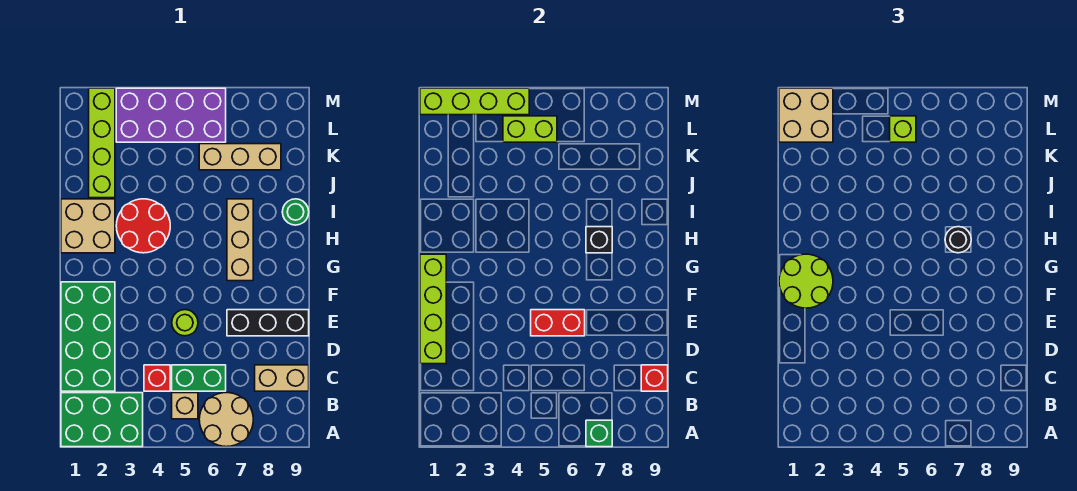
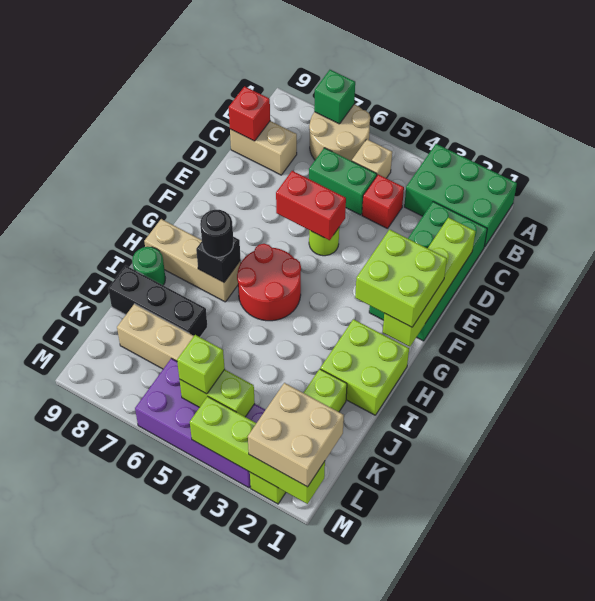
black 1x3 brick [227,310,309,336] -> black 1x3 brick moved to [108,265,207,337]
lime 2x2 round brick [779,254,833,308] -> lime 2x2 brick [355,229,447,327]
tan 1x3 brick [227,199,253,281] -> tan 1x3 brick turned to [144,219,241,302]
tan 2x2 brick [61,199,115,253] -> lime 2x2 brick [320,319,409,415]
red 2x2 round brick [116,199,170,253] -> red 2x2 round brick moved to [237,244,301,321]

